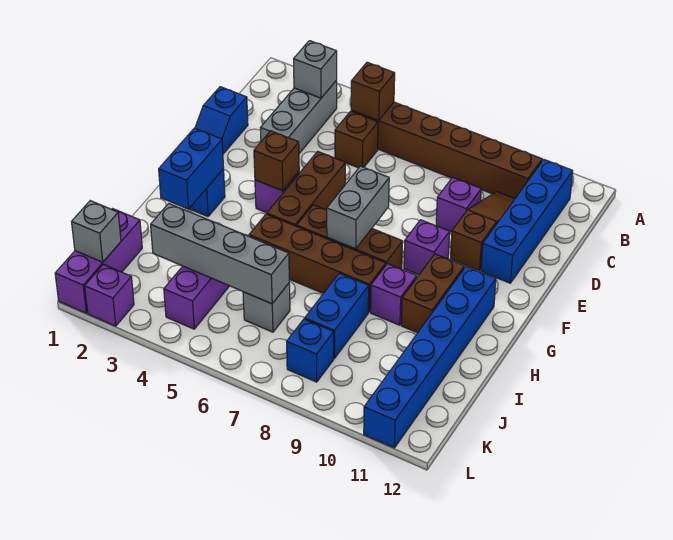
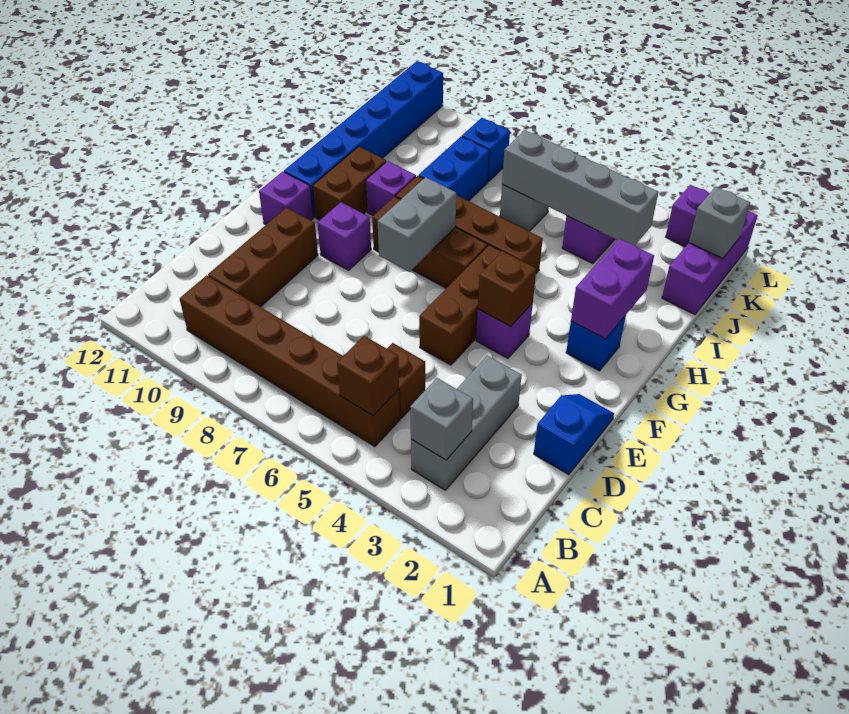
blue 1x4 brick [481,160,573,283] -> none
brown 1x3 slope [451,192,515,271] -> brown 1x3 brick [208,208,318,307]
purple 1x1 brick [436,177,481,232] -> purple 1x1 brick moved to [259,171,313,225]
blue 1x2 brick [159,128,224,209] -> purple 1x2 brick [571,239,654,339]

